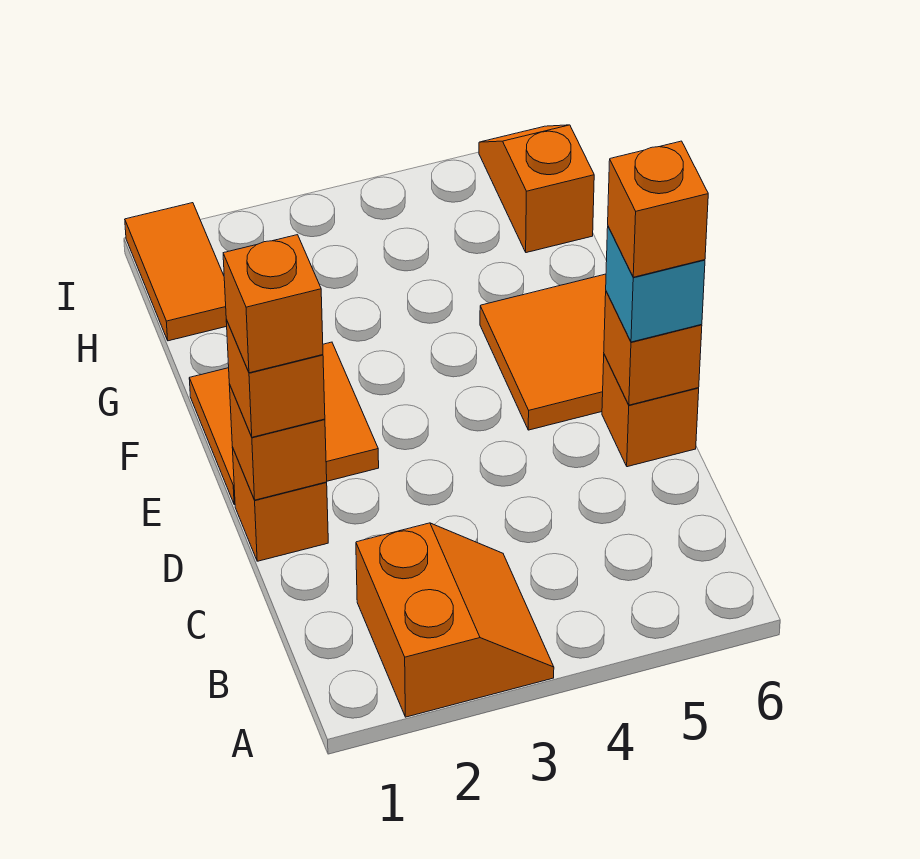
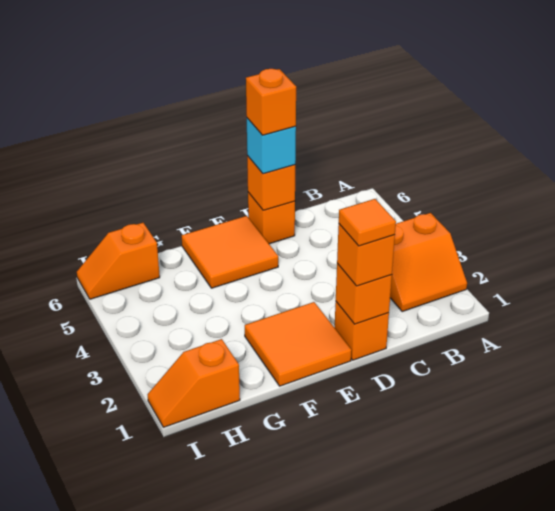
orange 2x2 slope [356,523,554,717] -> orange 2x2 slope turned to [390,213,467,312]
orange 1x1 brick [223,235,323,373] -> orange 1x1 tile [339,199,396,246]
orange 1x2 tile [125,203,227,341] -> orange 1x2 slope [148,339,240,427]

